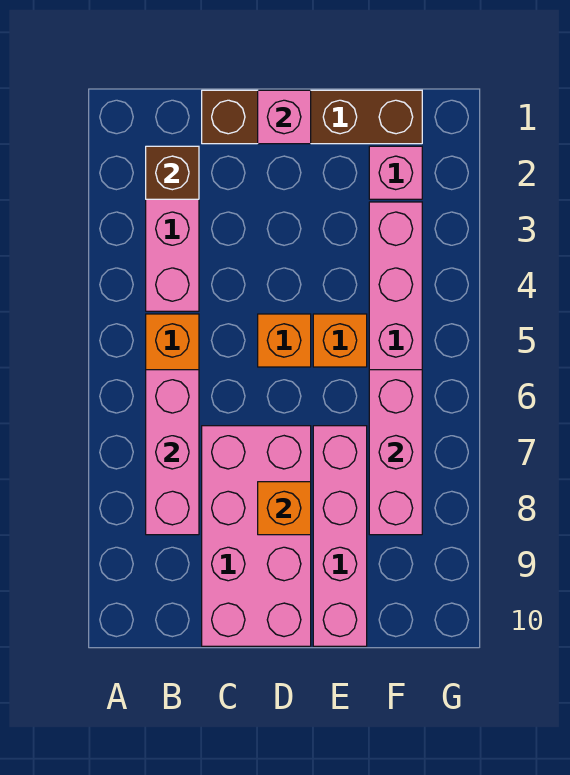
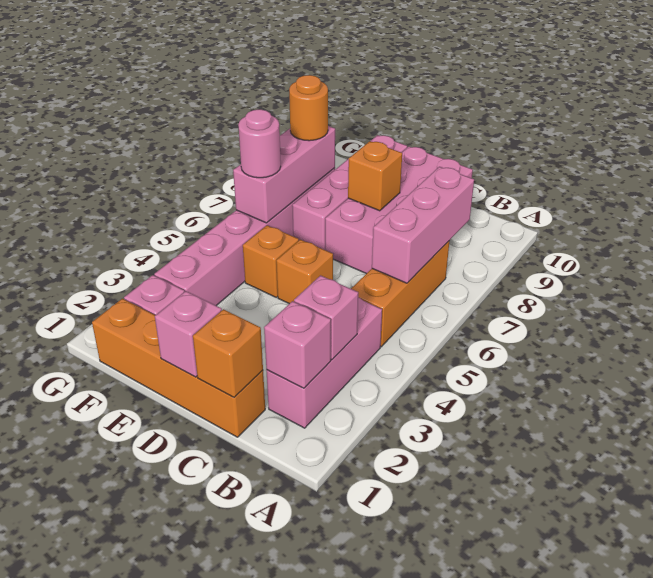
brown 1x1 brick [146,146,199,199] -> pink 1x1 brick [264,301,331,388]
none -> pink 1x1 brick [294,275,358,360]
brown 1x4 brick [202,90,422,144] -> orange 1x4 brick [92,299,265,437]
none -> orange 1x1 brick [193,309,263,397]
none -> pink 1x1 round brick [238,109,281,178]
none -> orange 1x1 round brick [289,75,328,141]

